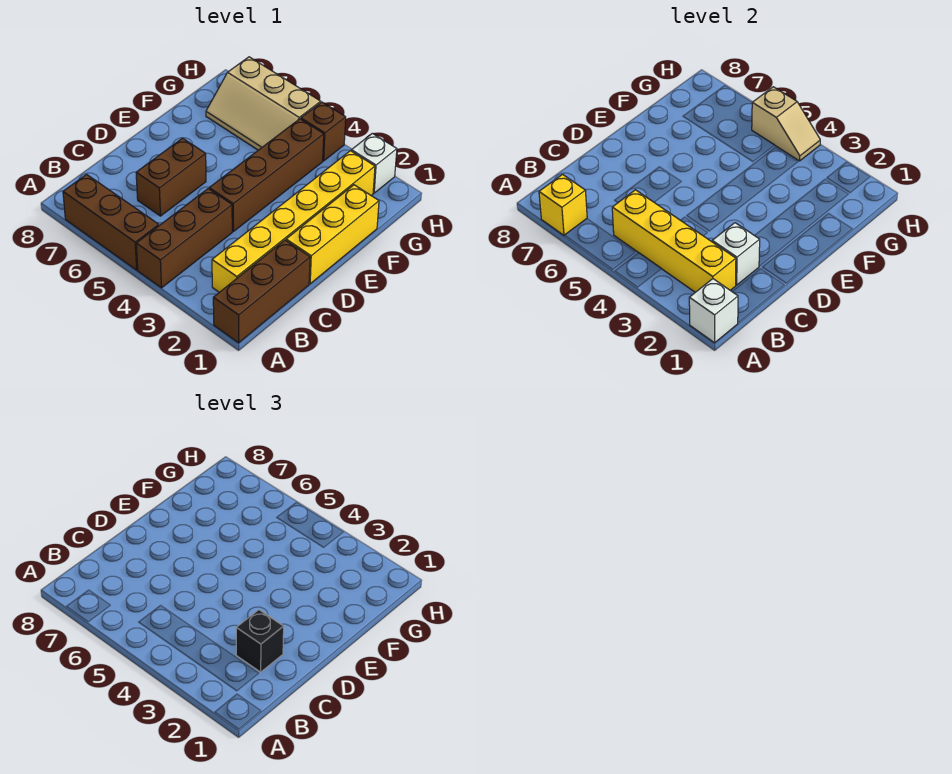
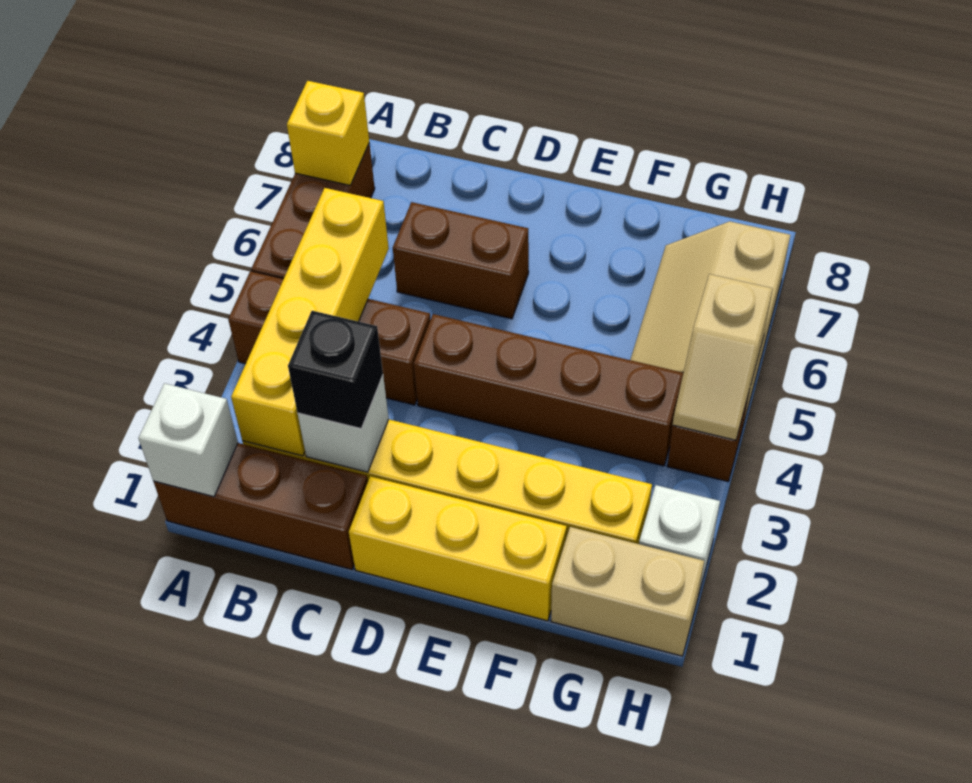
none -> tan 1x2 brick [551,527,704,656]

